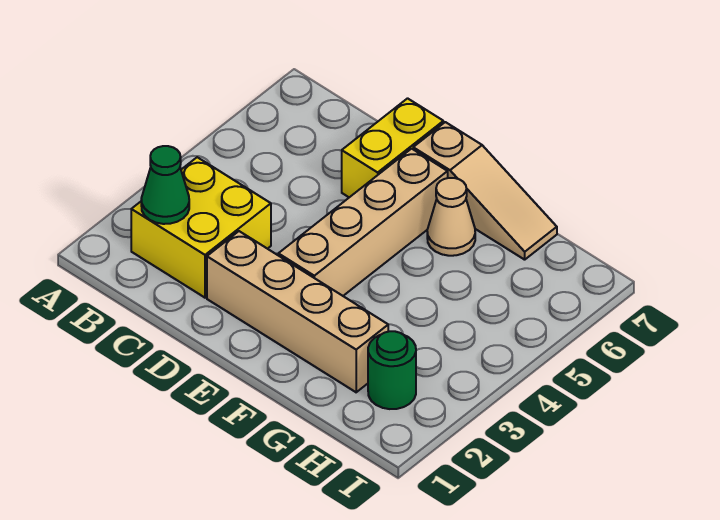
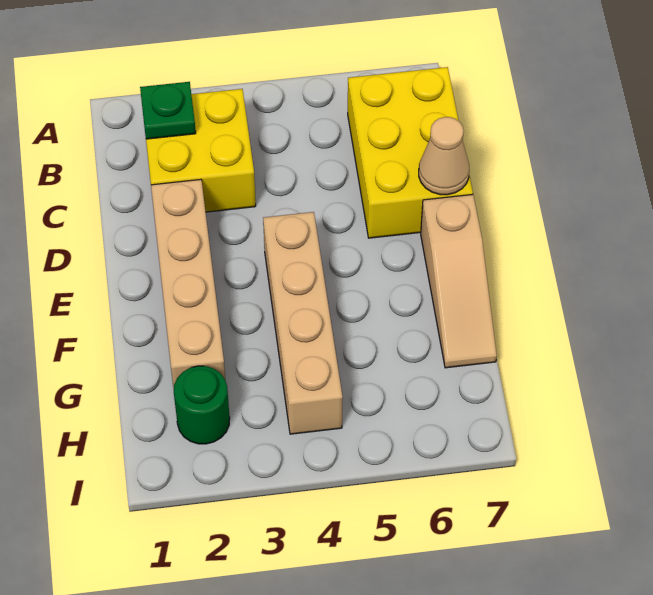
green 1x1 cone [141,146,189,224] -> green 1x1 plate [140,82,196,139]
yellow 1x2 brick [342,98,443,197] -> yellow 2x3 brick [348,67,473,238]
tan 1x4 brick [278,149,448,296] -> tan 1x4 brick turned to [263,212,343,434]
tan 1x1 cone [427,178,475,256] -> tan 1x1 cone moved to [419,117,469,195]

